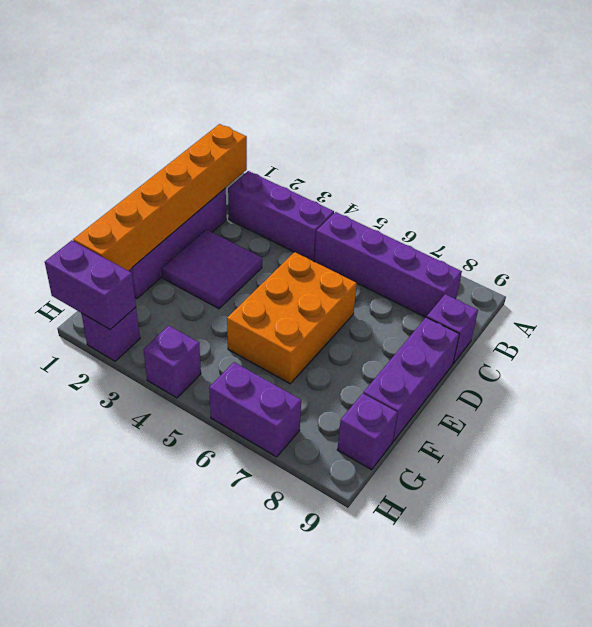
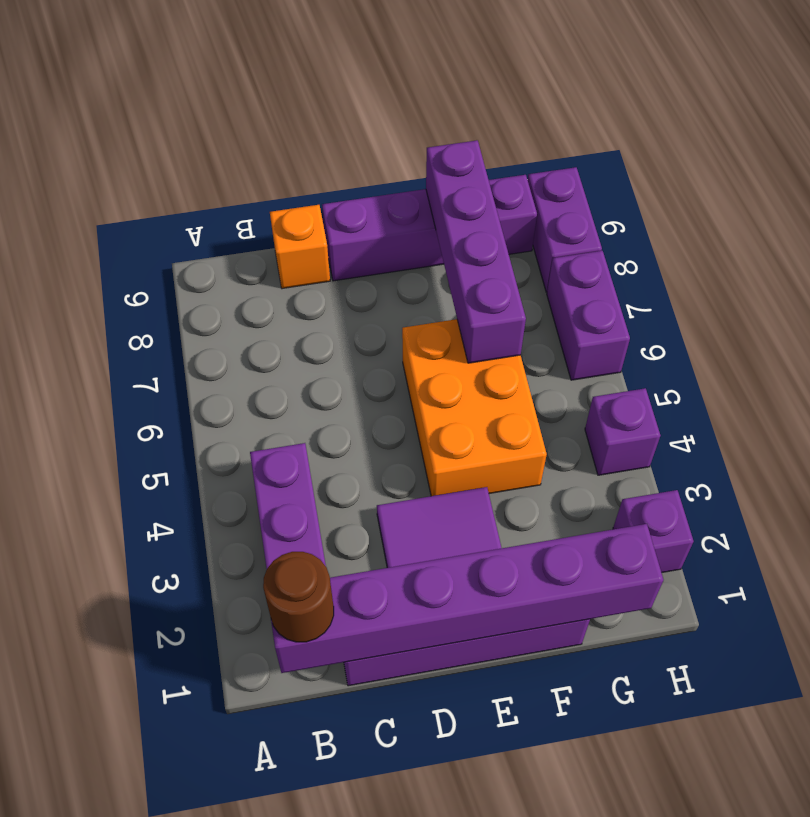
orange 1x6 brick [73,124,247,271] -> purple 1x6 brick [271,524,664,673]
none -> brown 1x1 round brick [263,552,334,642]
purple 1x4 brick [315,212,462,317] -> purple 1x4 brick moved to [426,140,526,363]
purple 1x1 brick [427,294,478,364] -> orange 1x1 brick [270,205,330,289]
orange 2x3 brick [227,252,357,384] -> orange 2x3 brick turned to [402,319,547,496]
purple 1x2 brick [45,240,136,330] -> purple 1x2 brick moved to [528,167,602,292]

